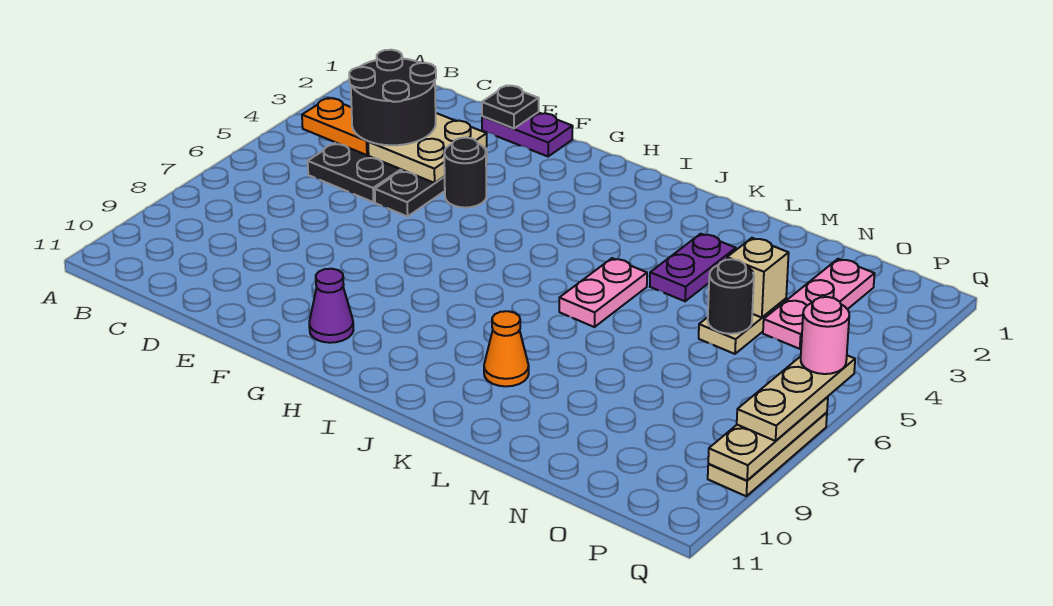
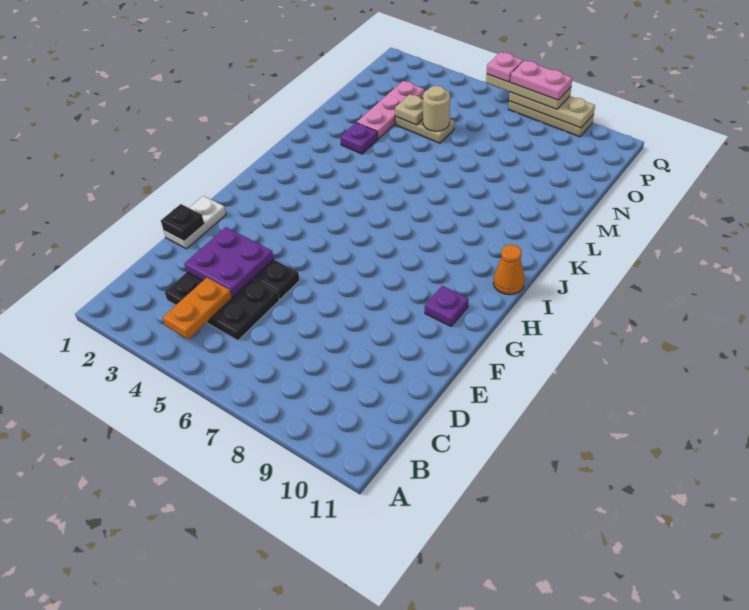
black 2x2 round brick [349,50,436,145] -> none
tan 2x2 plate [368,113,487,183] -> purple 2x2 plate [185,227,274,297]
purple 1x2 plate [482,112,573,156] -> white 1x2 plate [164,196,226,249]
black 1x1 round brick [444,138,486,208] -> none
purple 1x1 cone [309,269,353,343] -> purple 1x1 plate [425,286,469,326]
pink 1x2 plate [559,258,647,327] -> pink 1x2 plate moved to [510,61,572,100]
orange 1x1 cone [484,311,529,386] -> orange 1x1 cone moved to [493,245,525,295]
purple 1x2 plate [650,234,736,301] -> purple 1x1 plate [340,123,378,154]
tan 1x1 brick [727,238,789,318] -> tan 1x1 plate [395,94,423,125]
black 1x1 round brick [708,259,754,334] -> tan 1x1 round brick [423,86,450,131]
pink 1x3 plate [763,259,875,349] -> pink 1x3 plate turned to [357,81,424,139]
pink 1x1 round brick [801,297,849,374] -> pink 1x1 plate [487,52,523,82]

